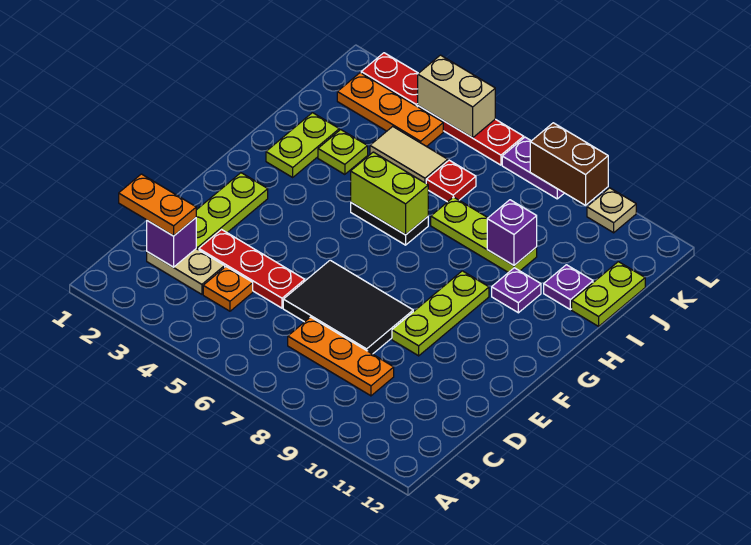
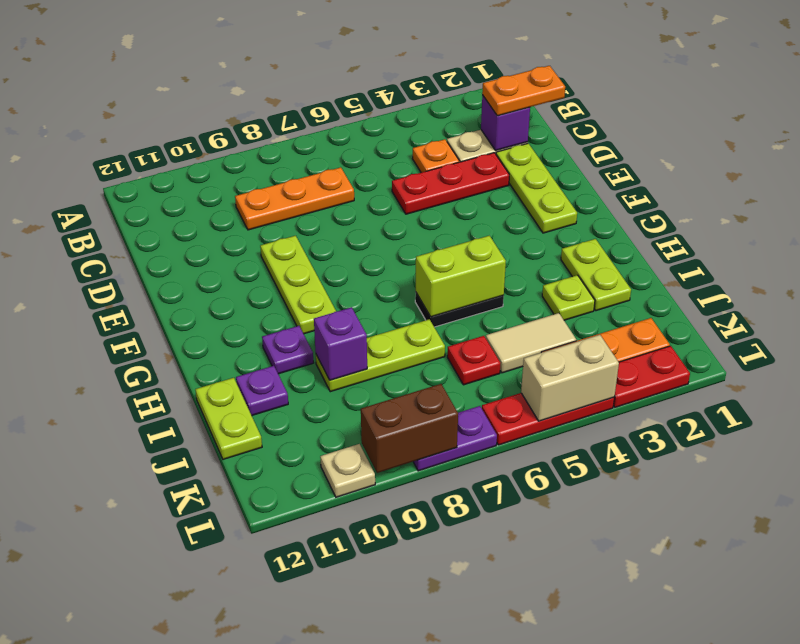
black 2x3 tile [283,260,413,354] -> none

